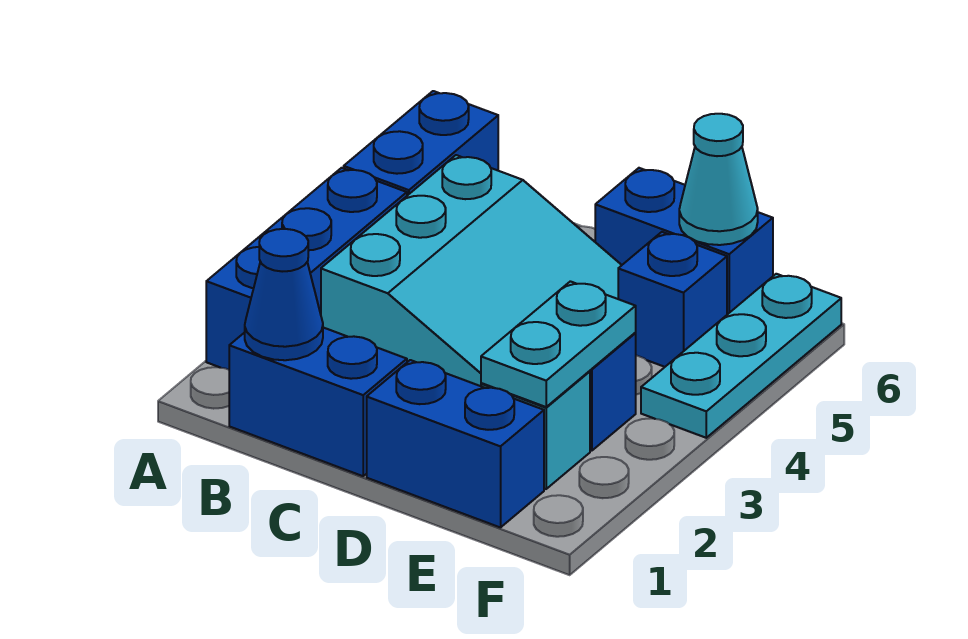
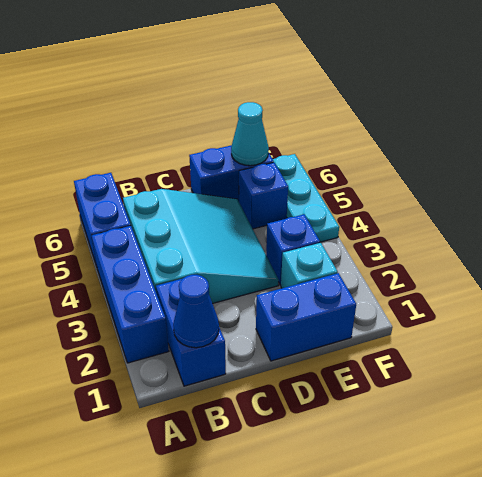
blue 1x2 brick [229,328,407,476] -> blue 1x2 brick turned to [156,279,226,386]
cyan 1x2 plate [481,281,636,407] -> none

